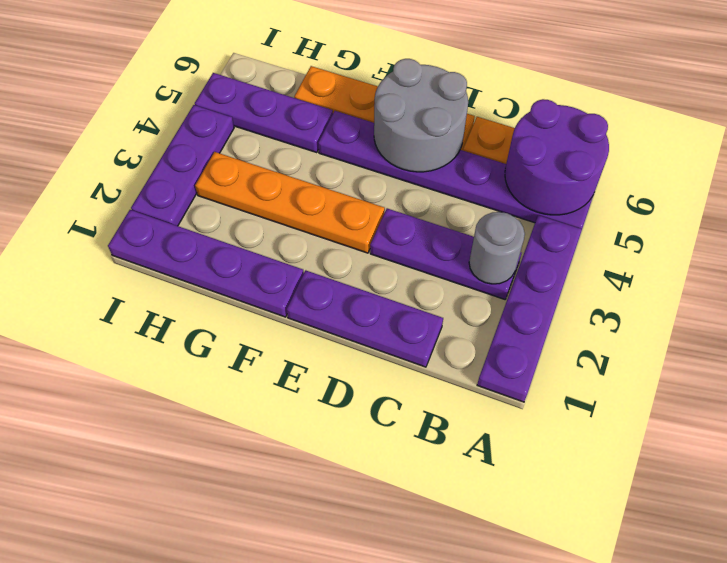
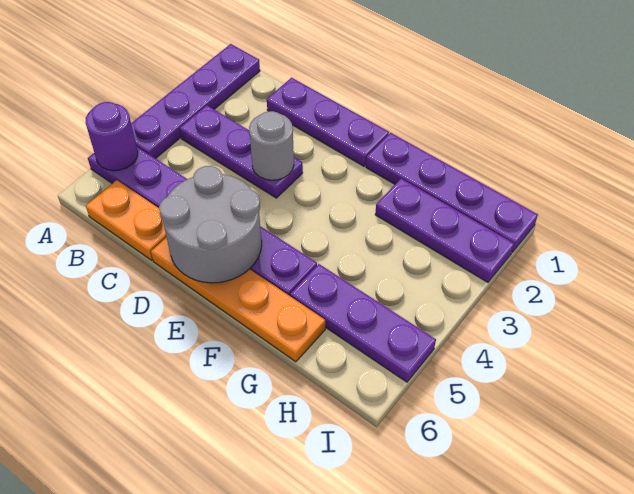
purple 2x2 round brick [505,99,609,215] -> purple 1x1 round brick [86,102,138,171]
grey 1x1 round brick [469,212,525,284] -> grey 1x1 round brick moved to [249,111,294,180]
orange 1x4 plate [195,152,385,253] -> none
purple 1x3 plate [131,105,234,226] -> purple 1x3 plate turned to [375,178,514,282]

